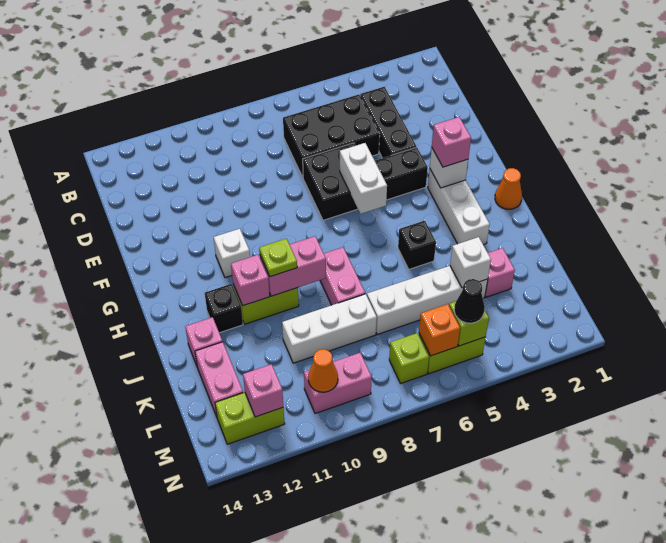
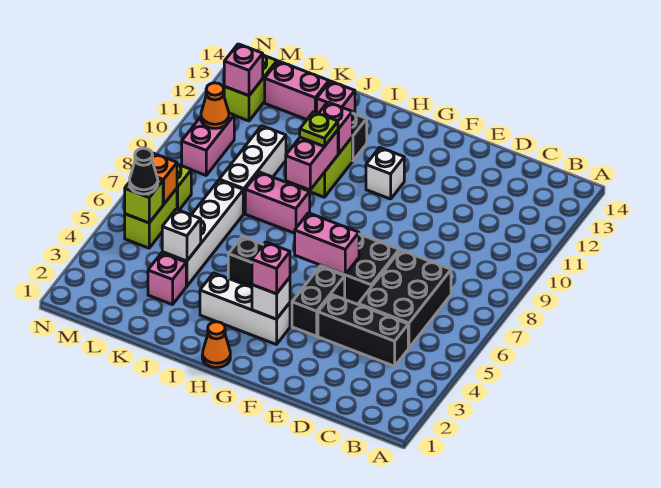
white 1x2 brick [340,143,387,214] -> pink 1x2 brick [295,213,359,275]

